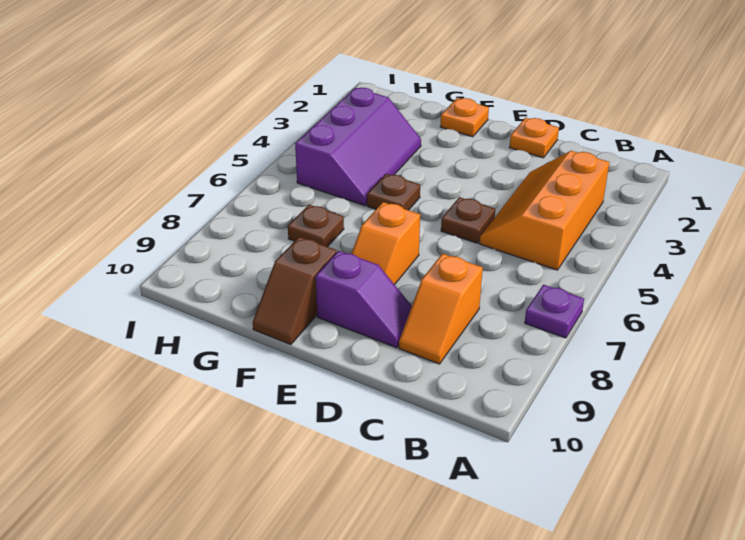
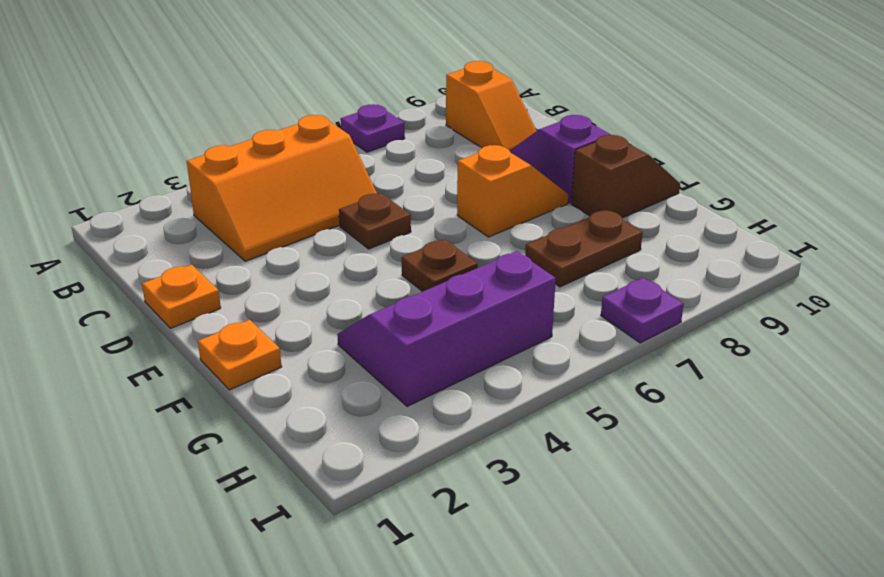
orange 1x2 slope [399,254,483,364] -> orange 1x2 slope turned to [446,61,536,151]
brown 1x1 plate [288,205,344,247] -> brown 1x2 plate [525,210,643,287]
none -> purple 1x1 plate [601,278,684,343]

